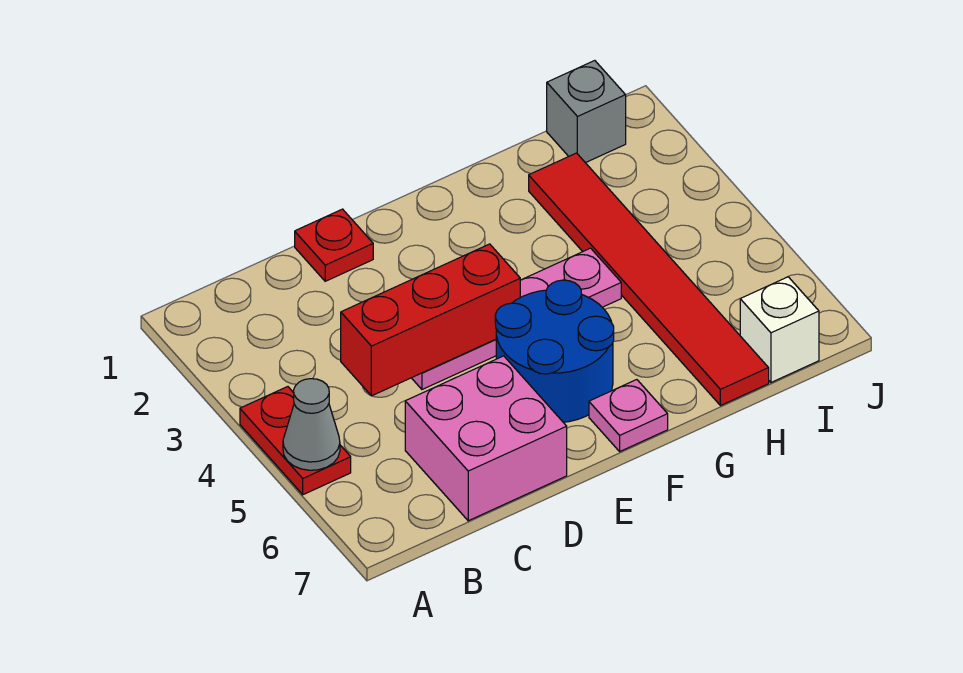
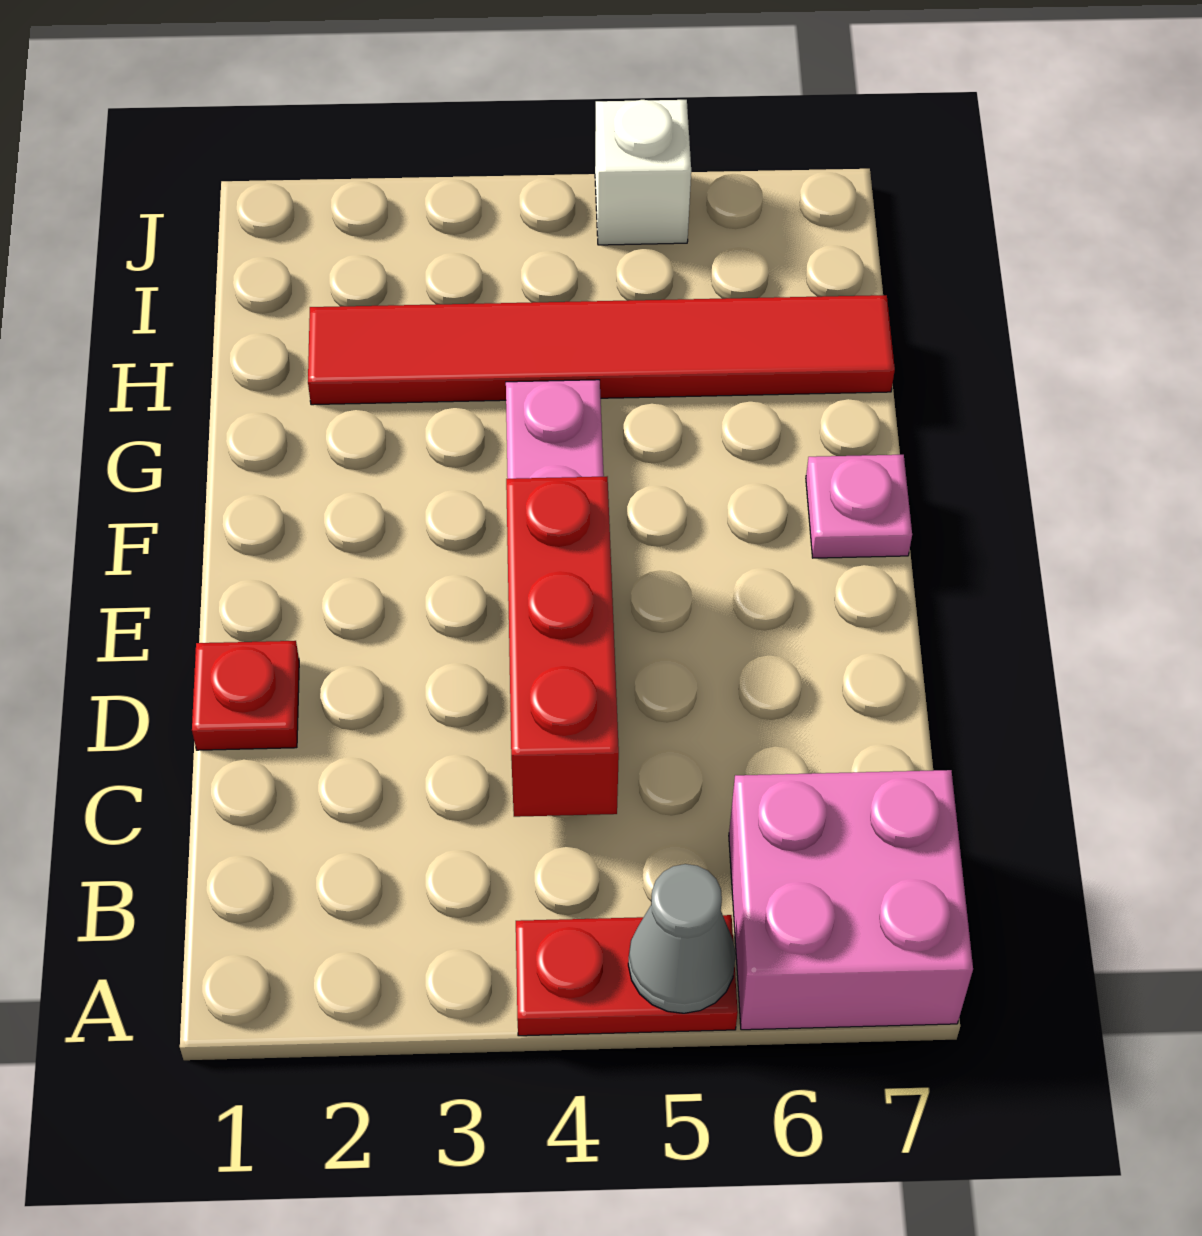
pink 2x2 brick [405,356,567,521] -> pink 2x2 brick moved to [729,770,973,1030]
blue 2x2 round brick [495,280,614,422] -> none
grey 1x1 brick [547,61,626,163] -> none
white 1x1 brick [740,277,819,382] -> white 1x1 brick moved to [595,100,691,245]

